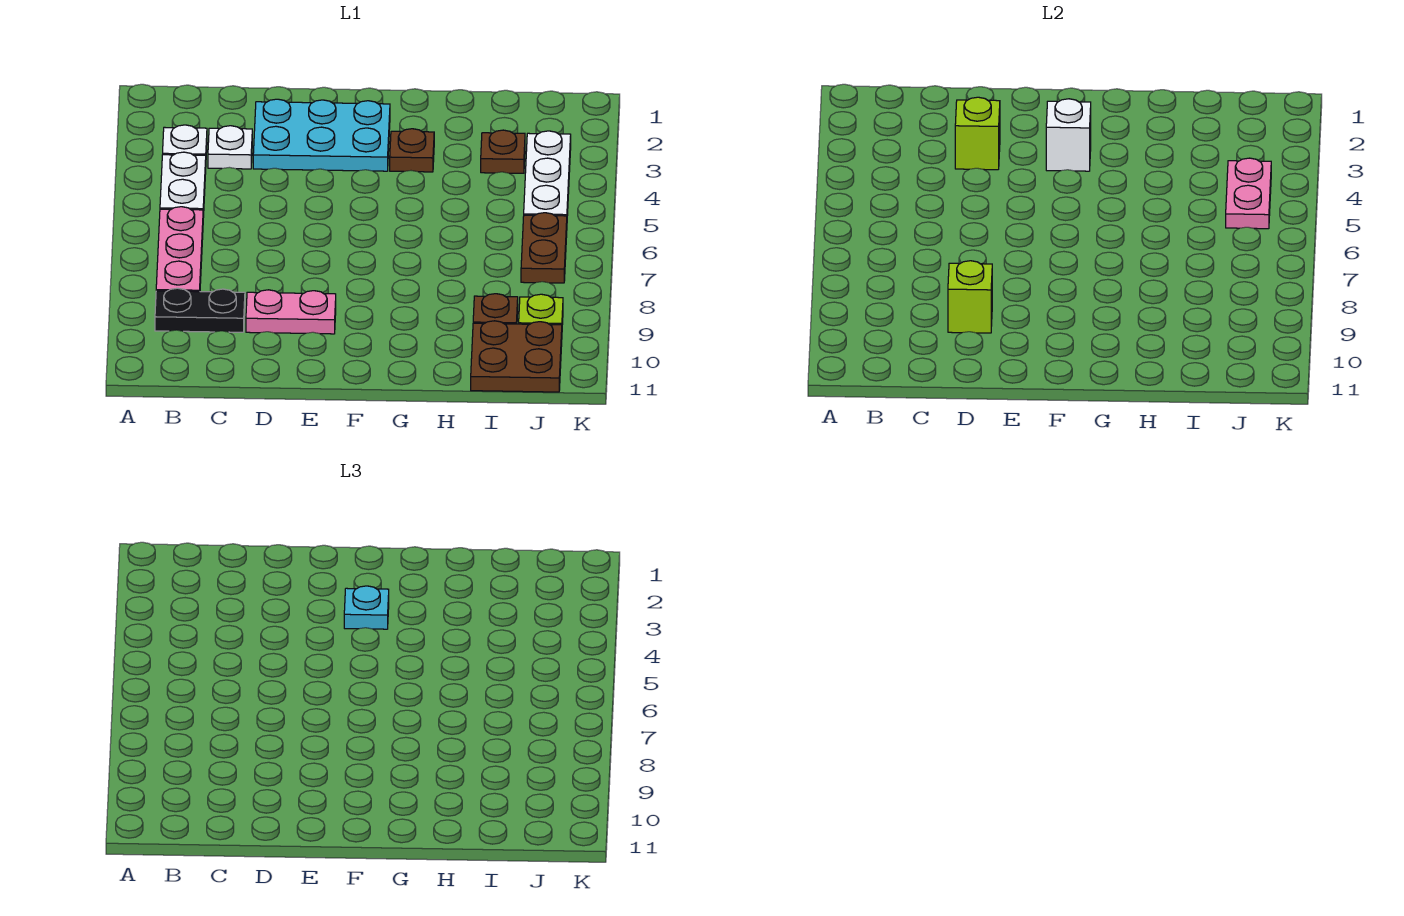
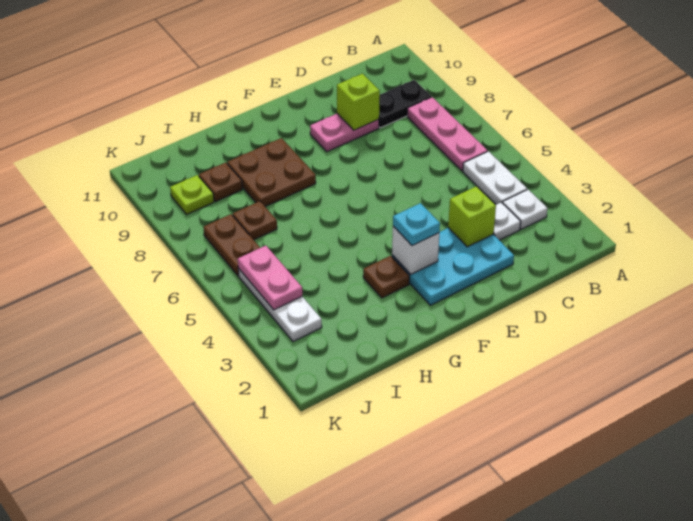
brown 1x1 plate [481,130,525,173] -> brown 1x1 plate moved to [233,201,277,240]
brown 2x2 plate [471,321,562,392] -> brown 2x2 plate moved to [227,138,316,206]

